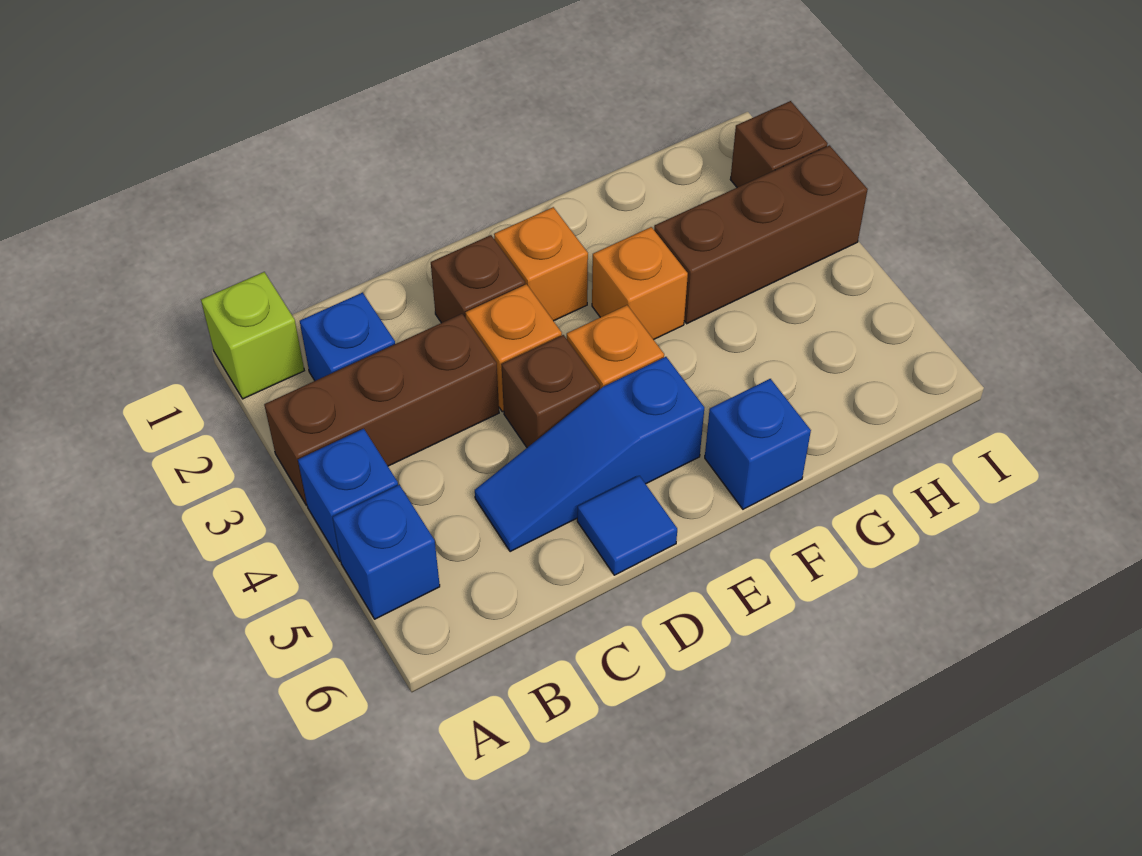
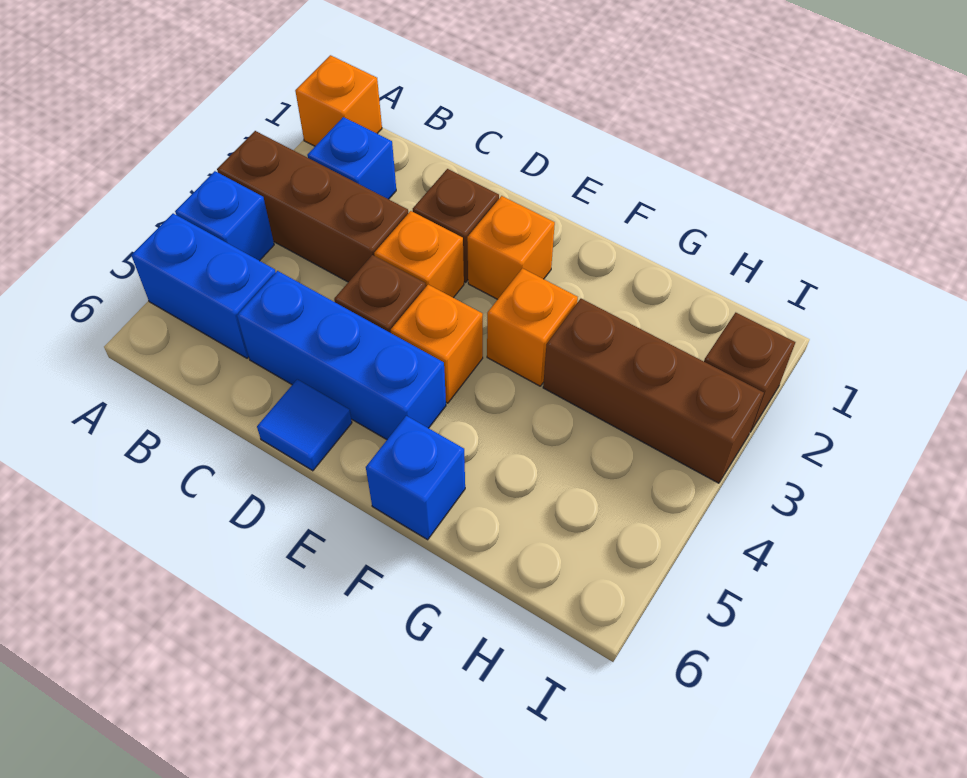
lime 1x1 brick [201,272,304,399] -> orange 1x1 brick [295,55,382,146]
blue 1x1 brick [333,485,440,619] -> blue 1x2 brick [131,213,276,358]
blue 1x3 slope [475,357,704,552] -> blue 1x3 brick [237,271,446,440]

